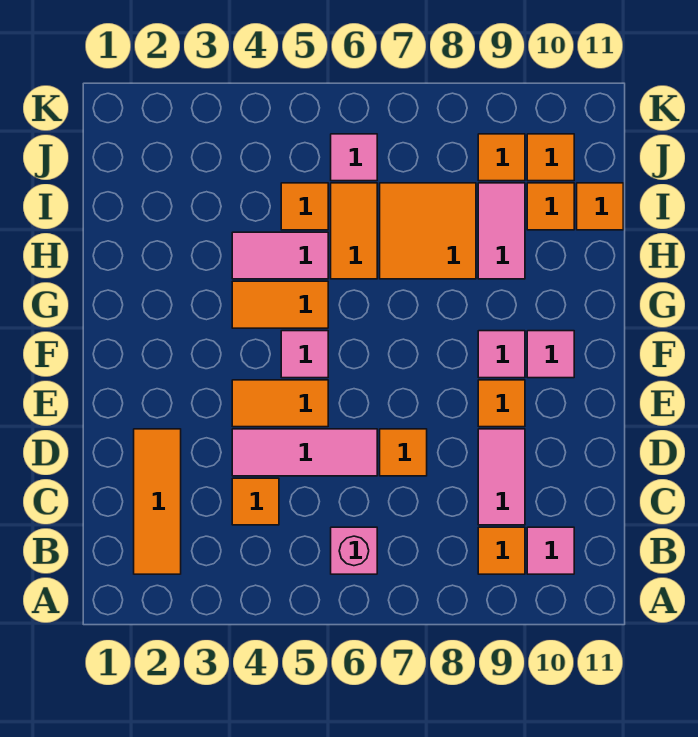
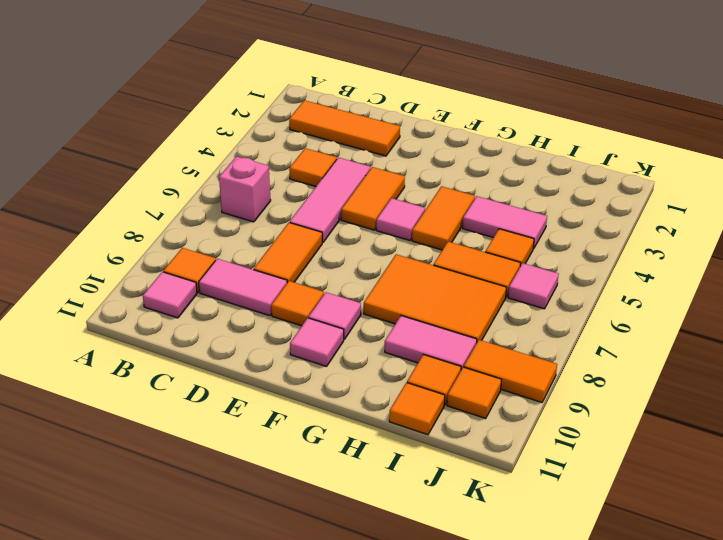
orange 1x1 tile [380,429,427,476] -> orange 1x2 tile [254,223,322,282]
pink 1x2 tile [232,232,328,279] -> pink 1x2 tile turned to [463,196,547,249]
orange 2x2 tile [380,183,476,279] -> orange 2x3 tile [364,254,506,341]
orange 1x1 tile [478,134,525,181] -> orange 1x2 tile [464,340,557,402]

